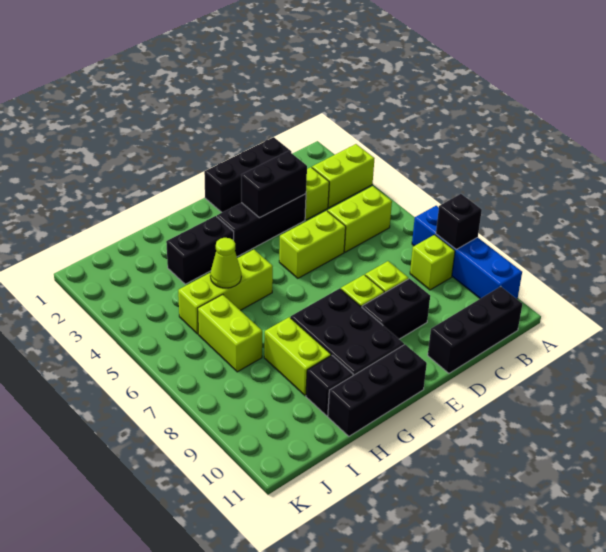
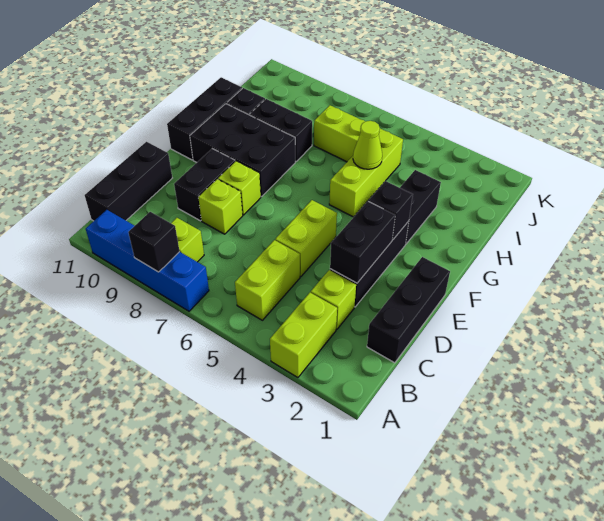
none -> black 1x1 brick [369,181,413,240]
lime 1x2 brick [264,317,331,396] -> black 1x2 brick [250,99,312,161]

